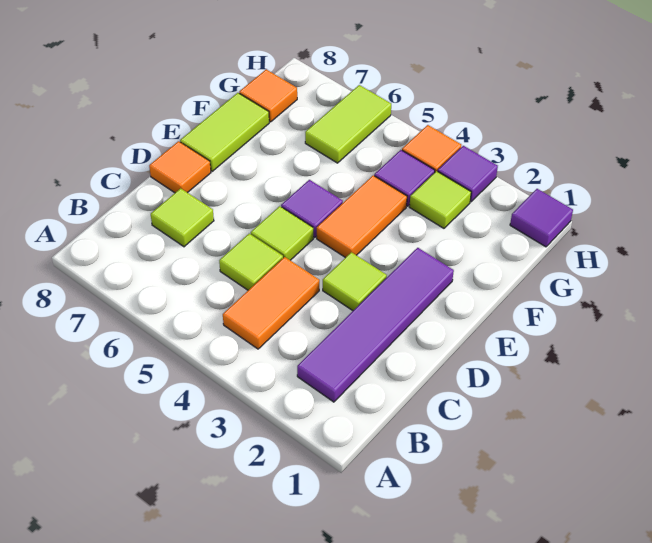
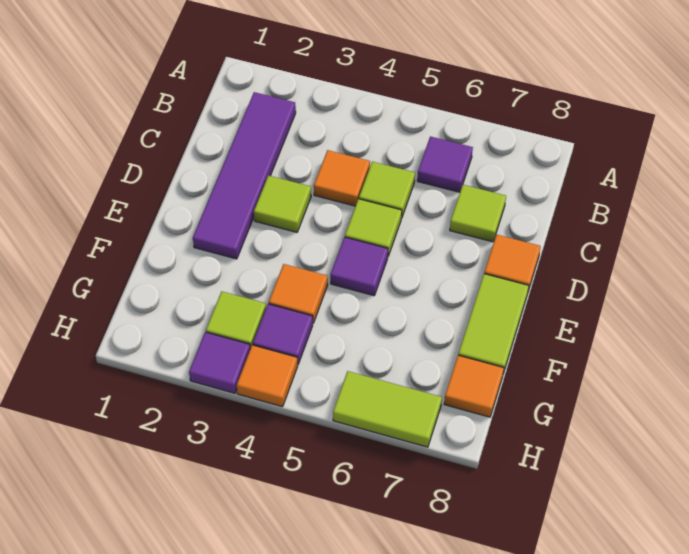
orange 1x2 tile [223,257,319,349] -> orange 1x1 tile [314,150,370,206]
orange 1x2 tile [317,175,407,258] -> orange 1x1 tile [269,264,328,323]
lime 1x2 tile [305,85,391,163] -> lime 1x2 tile turned to [333,371,442,447]
purple 1x1 tile [510,189,573,247] -> purple 1x1 tile moved to [417,136,473,192]

